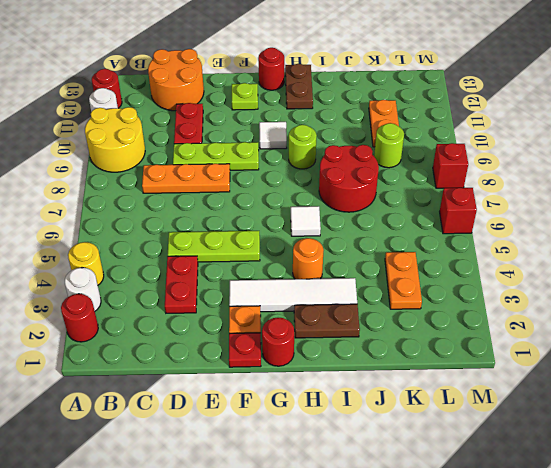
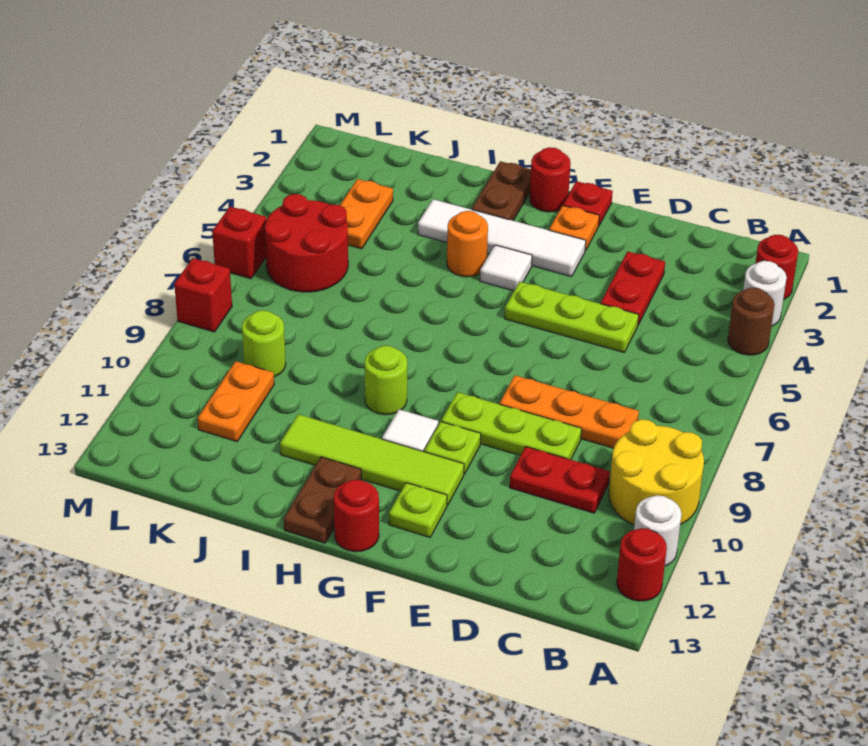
yellow 1x1 round brick [68,242,104,285] -> brown 1x1 round brick [728,288,775,355]
orange 2x2 round brick [148,49,204,111] -> none
red 1x2 plate [174,103,203,144] -> red 1x2 plate turned to [510,447,610,513]
none -> lime 1x1 plate [424,422,481,474]
none -> lime 1x4 tile [280,414,464,506]
brown 1x2 plate [294,304,360,338] -> brown 1x2 plate turned to [472,161,531,221]
white 1x1 tile [291,206,321,236] -> white 1x1 tile moved to [480,245,532,291]
red 2x2 round brick [319,145,379,212] -> red 2x2 round brick moved to [265,194,348,292]

